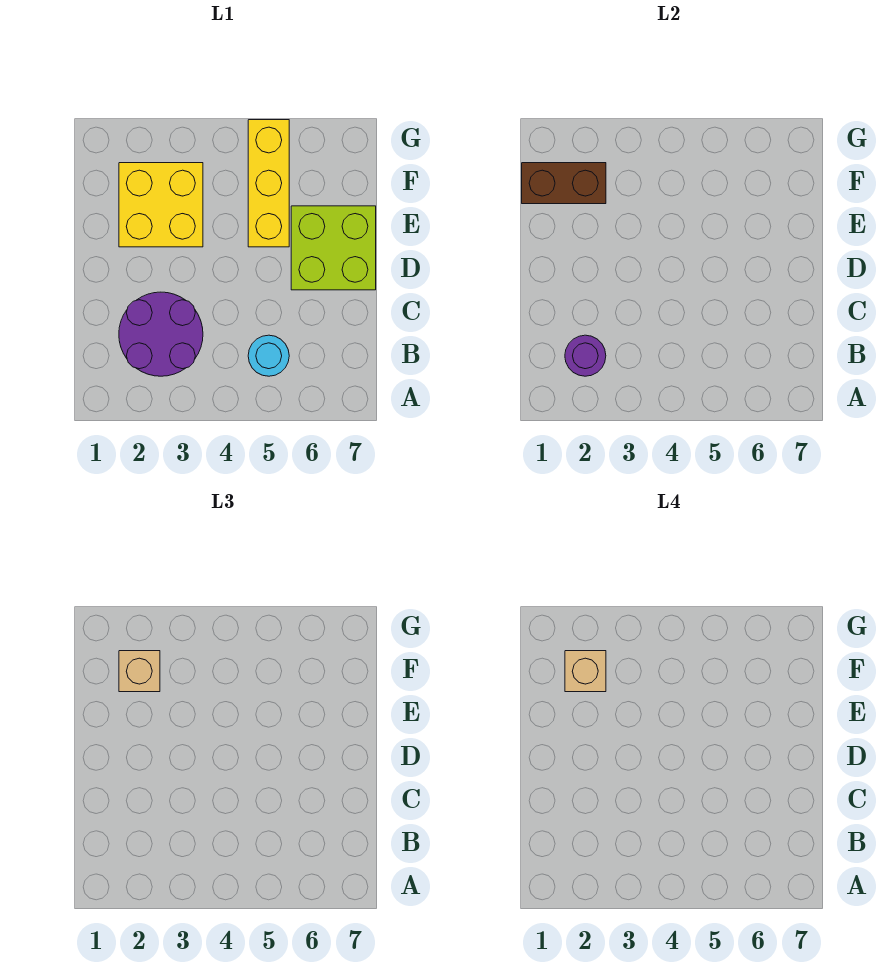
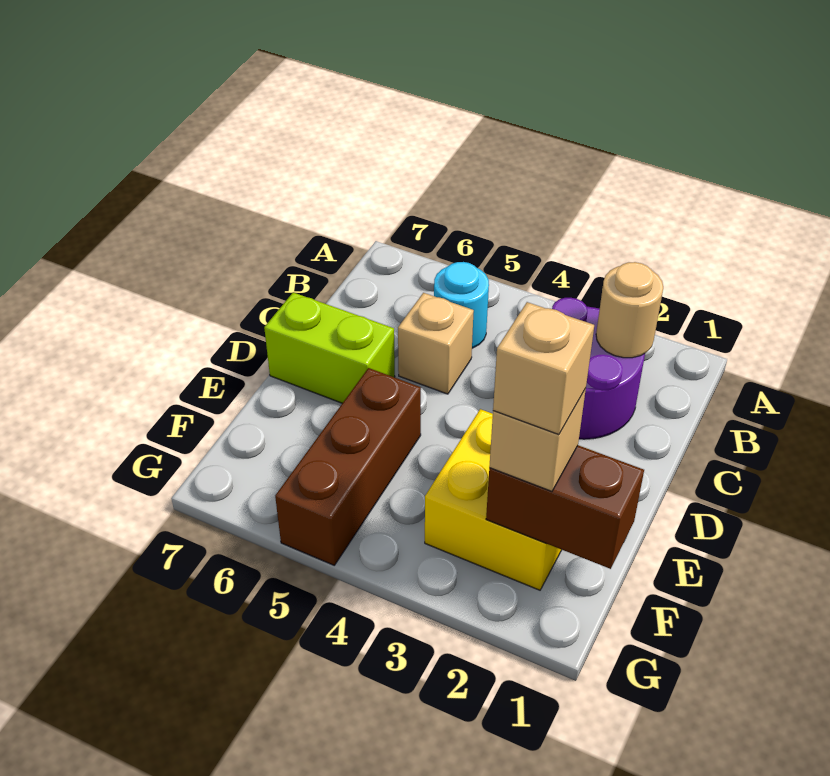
purple 1x1 round brick [565,335,606,376] -> tan 1x1 round brick [596,262,663,358]
none -> tan 1x1 brick [398,293,474,394]
lime 2x2 brick [291,206,376,290] -> lime 1x2 brick [264,292,395,403]
yellow 1x3 brick [248,120,289,247] -> brown 1x3 brick [275,368,421,565]

